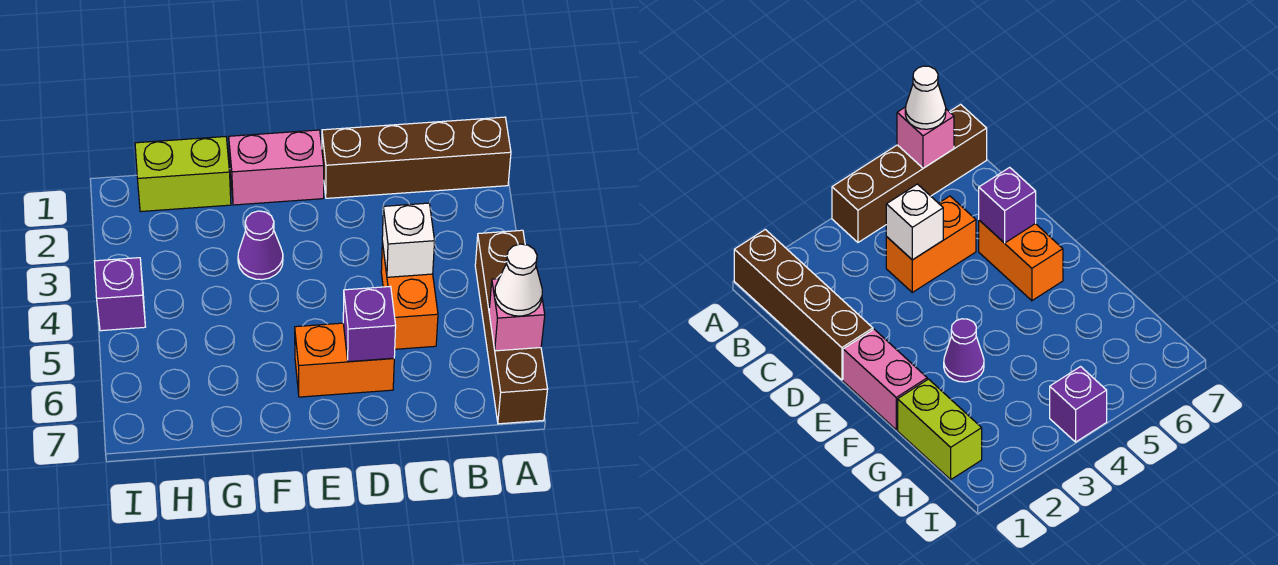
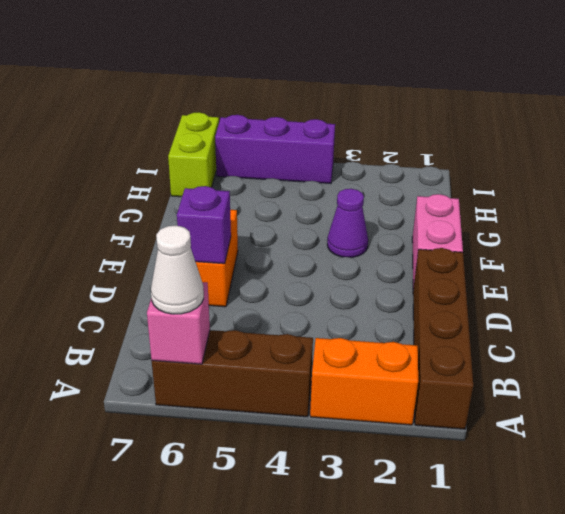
brown 1x4 brick [475,230,548,424] -> brown 1x3 brick [152,330,313,417]
orange 1x2 brick [381,242,438,349] -> orange 1x2 brick moved to [310,338,418,425]
white 1x1 brick [382,203,435,277] -> none
lime 1x2 brick [135,137,231,212] -> lime 1x2 brick moved to [168,112,219,197]
purple 1x1 brick [95,258,145,331] -> purple 1x3 brick [215,115,335,184]

